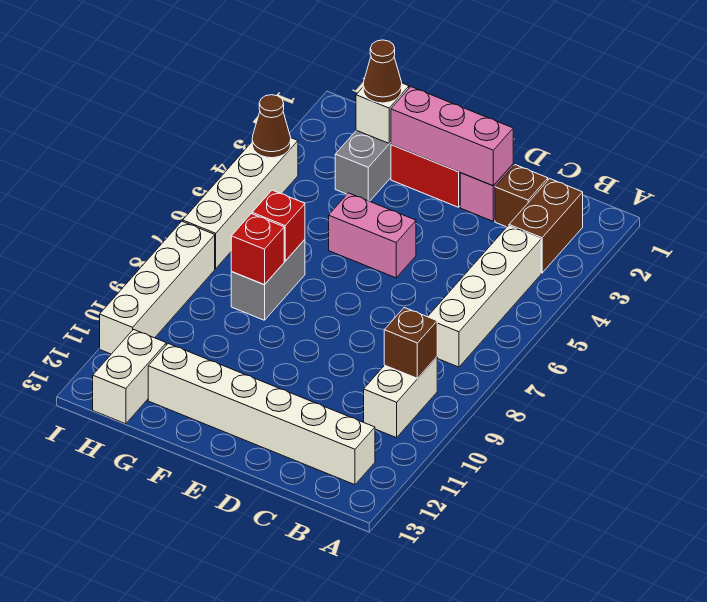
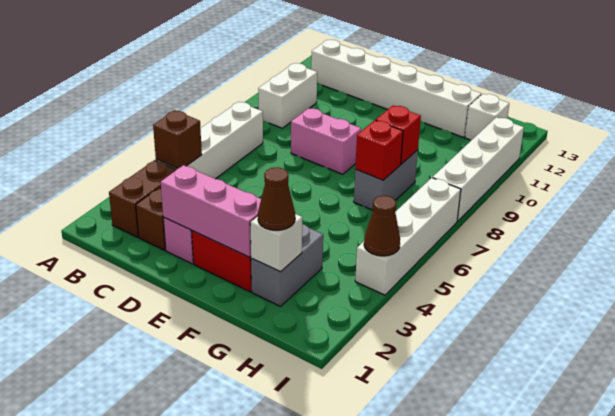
brown 1x1 brick [384,308,437,378] -> brown 1x1 brick moved to [153,110,202,169]
pink 1x2 brick [329,193,416,278] -> pink 1x2 brick moved to [291,108,361,174]
white 1x2 brick [93,329,166,424] -> white 1x1 brick [465,94,509,140]

